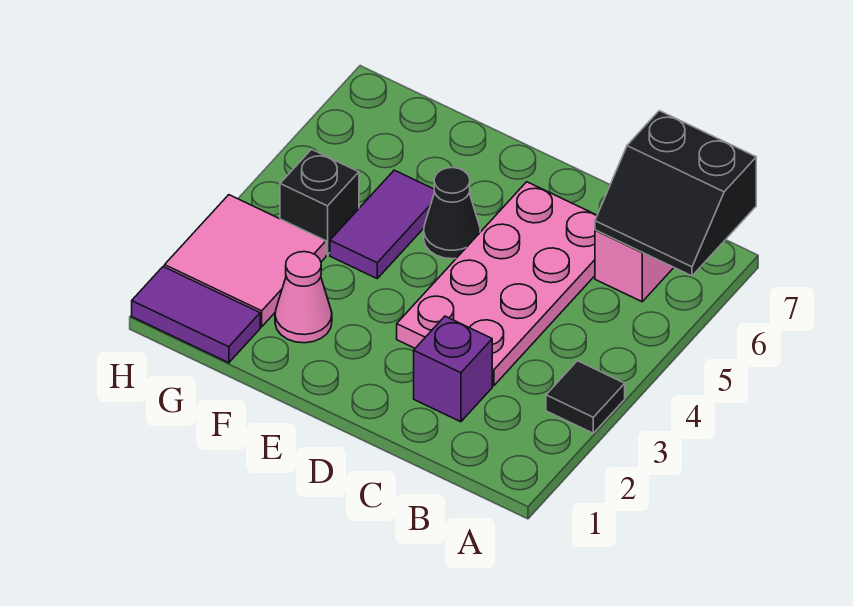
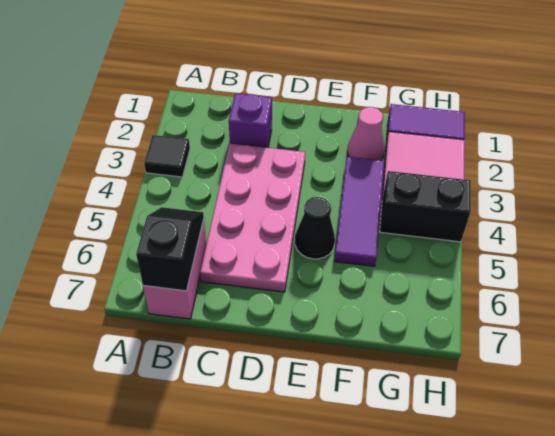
black 2x2 slope [595,111,756,276] -> black 1x2 slope [136,207,204,291]
purple 1x2 tile [330,170,435,278] -> purple 1x3 tile [335,157,384,266]
black 1x1 brick [280,149,359,255] -> black 1x2 brick [380,171,471,242]

